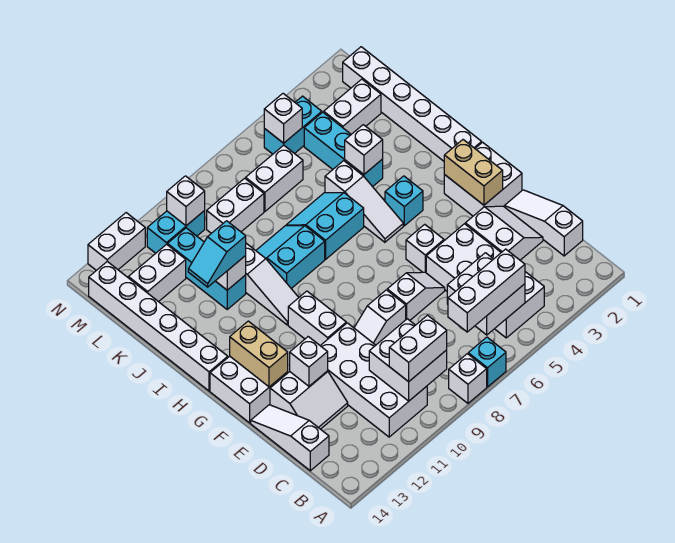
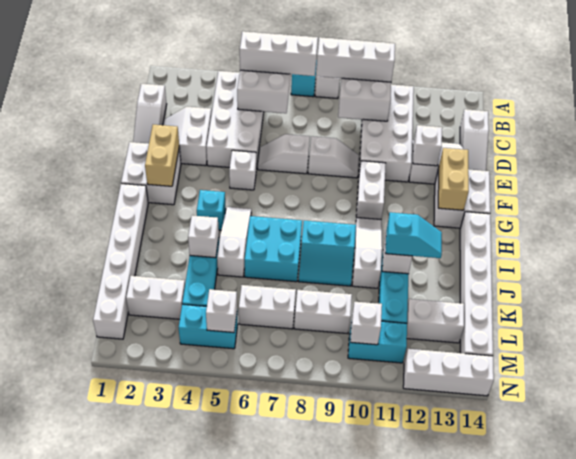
white 1x2 brick [389,315,447,382] -> white 1x3 brick [316,37,395,82]
cyan 2x2 slope [286,193,364,259] -> cyan 2x2 brick [245,216,302,282]
white 1x2 brick [88,213,145,270] -> white 1x3 brick [403,349,494,396]

